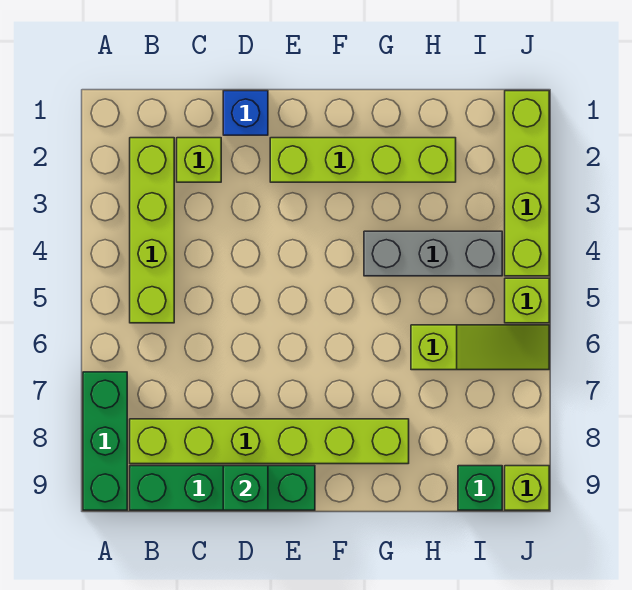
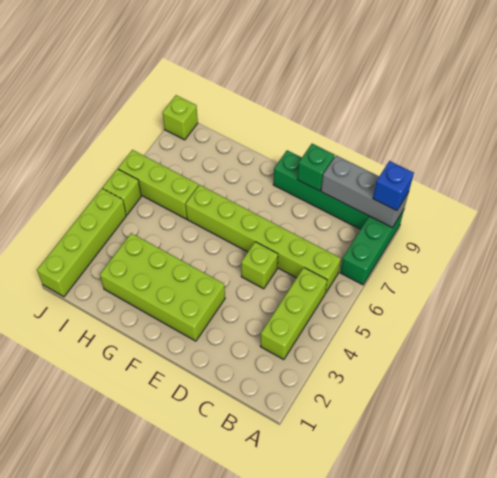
lime 1x4 brick [130,138,174,323] -> lime 1x3 brick [260,268,327,360]
lime 1x6 brick [130,419,409,464] -> lime 1x6 brick moved to [186,185,341,293]
lime 1x1 brick [177,138,221,182] -> lime 1x1 brick moved to [241,242,278,289]
blue 1x1 brick [223,91,268,135] -> blue 1x1 brick moved to [373,161,414,211]
lime 1x4 brick [270,138,456,182] -> lime 2x4 brick [100,233,225,341]
grey 1x3 brick [364,231,502,276] -> grey 1x3 brick moved to [321,155,409,228]
lime 1x3 slope [411,325,549,370] -> lime 1x3 brick [118,150,198,219]
green 1x1 brick [458,466,502,510] -> none

